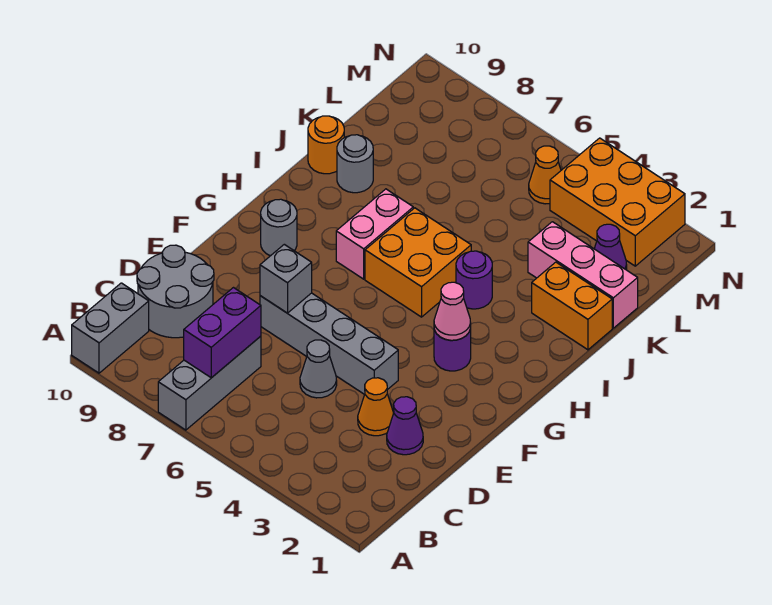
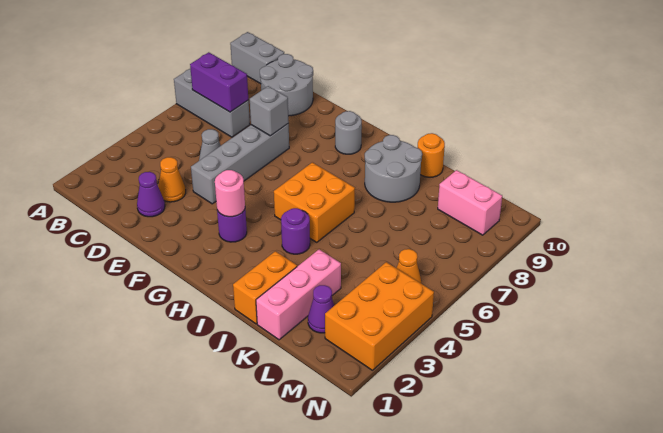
pink 1x1 cone [434,282,471,340] -> pink 1x1 round brick [215,170,245,217]
pink 1x2 brick [336,189,413,279] -> pink 1x2 brick moved to [438,170,502,235]
grey 1x1 round brick [337,135,373,193] -> grey 2x2 round brick [365,135,422,202]

